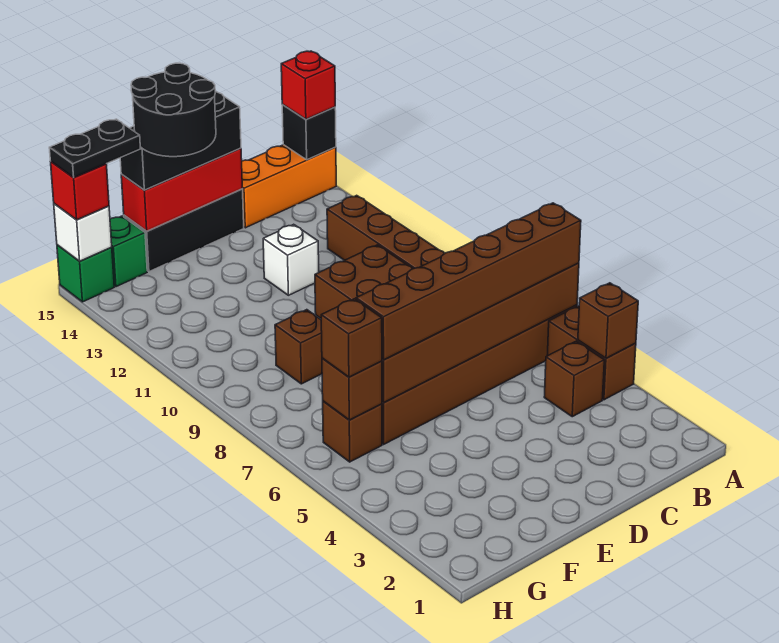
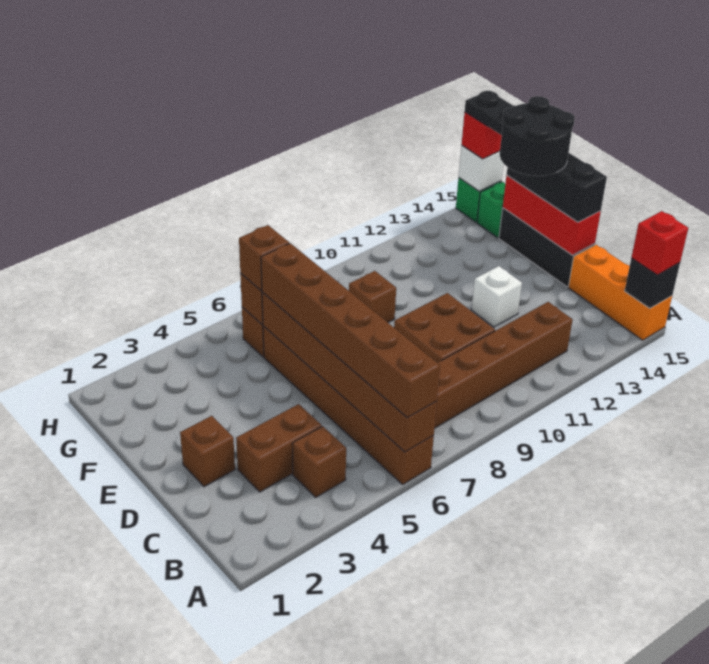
brown 1x2 brick [547,306,636,400] -> brown 1x2 brick moved to [236,404,322,492]
brown 1x1 brick [578,283,638,358] -> brown 1x1 brick moved to [180,416,235,487]

